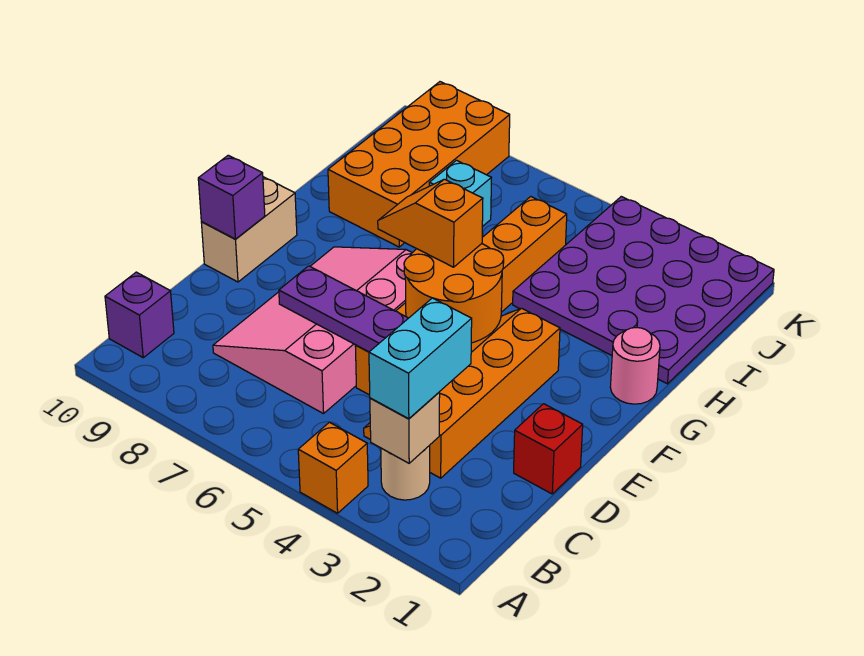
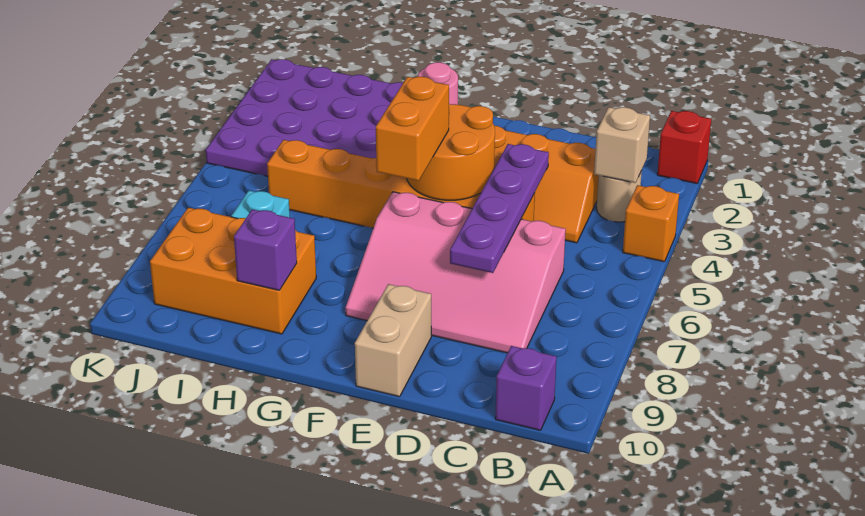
cyan 1x2 brick [369,298,472,419] -> none
red 1x1 brick [514,404,583,494] -> red 1x1 brick moved to [657,111,711,183]
tan 1x2 brick [201,177,297,282] -> tan 1x2 brick turned to [355,284,431,397]
purple 1x1 brick [198,155,265,239] -> purple 1x1 brick moved to [234,209,297,290]
orange 1x2 slope [378,179,483,267] -> orange 1x2 brick [376,77,449,181]
orange 2x4 brick [328,82,510,247] -> orange 2x3 brick [150,208,316,334]

